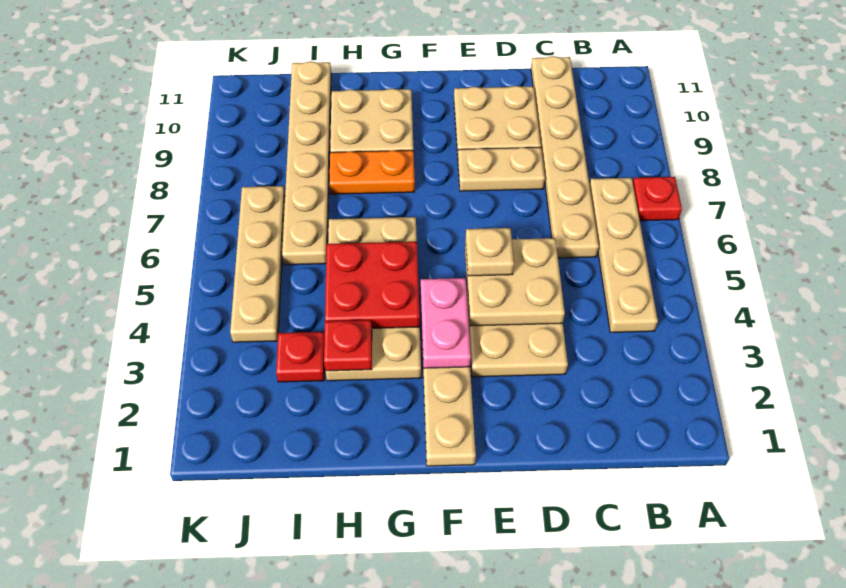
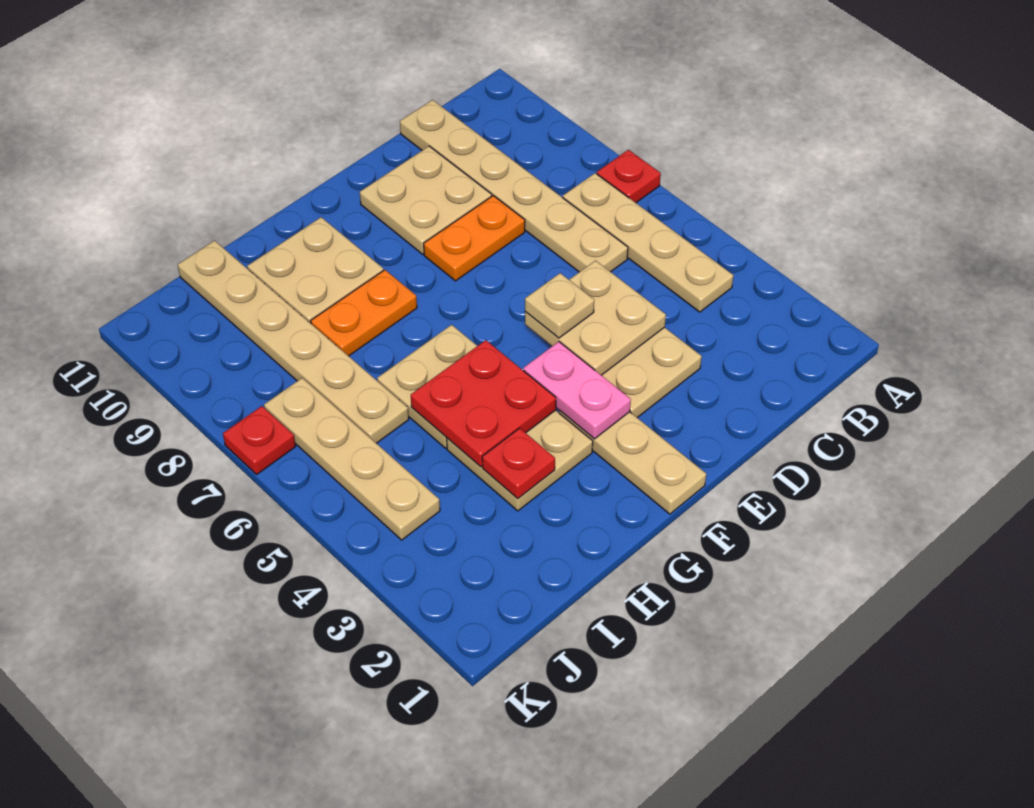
tan 1x2 plate [458,147,545,191] -> orange 1x2 plate [424,196,525,281]
red 1x1 plate [276,332,325,382] -> red 1x1 plate moved to [223,406,295,474]

